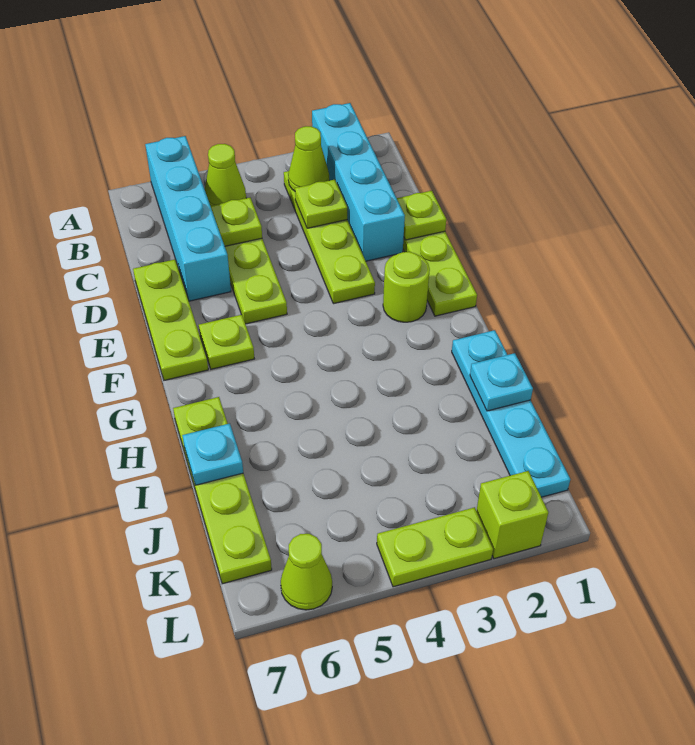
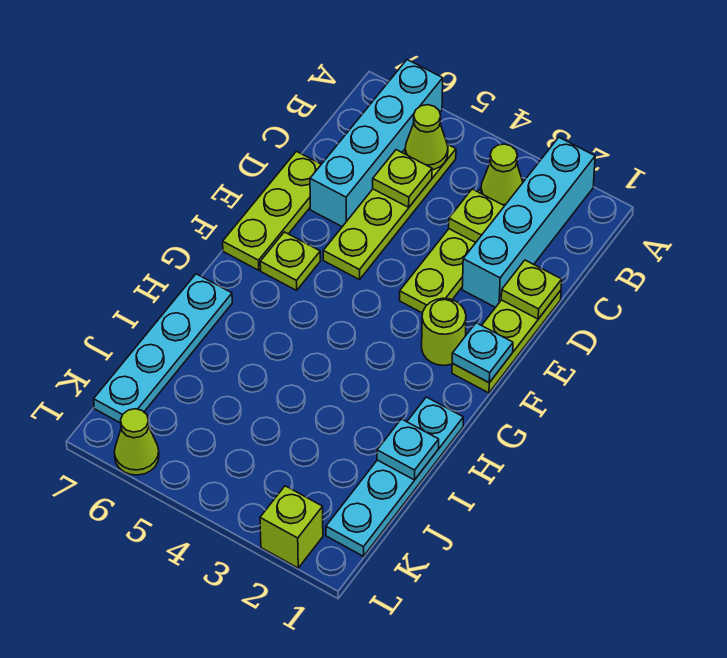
lime 1x4 plate [173,397,272,584] -> cyan 1x4 plate [94,274,232,423]
cyan 1x1 plate [182,423,243,485] -> cyan 1x1 plate moved to [452,323,513,383]
lime 1x2 plate [377,507,493,587] -> none

